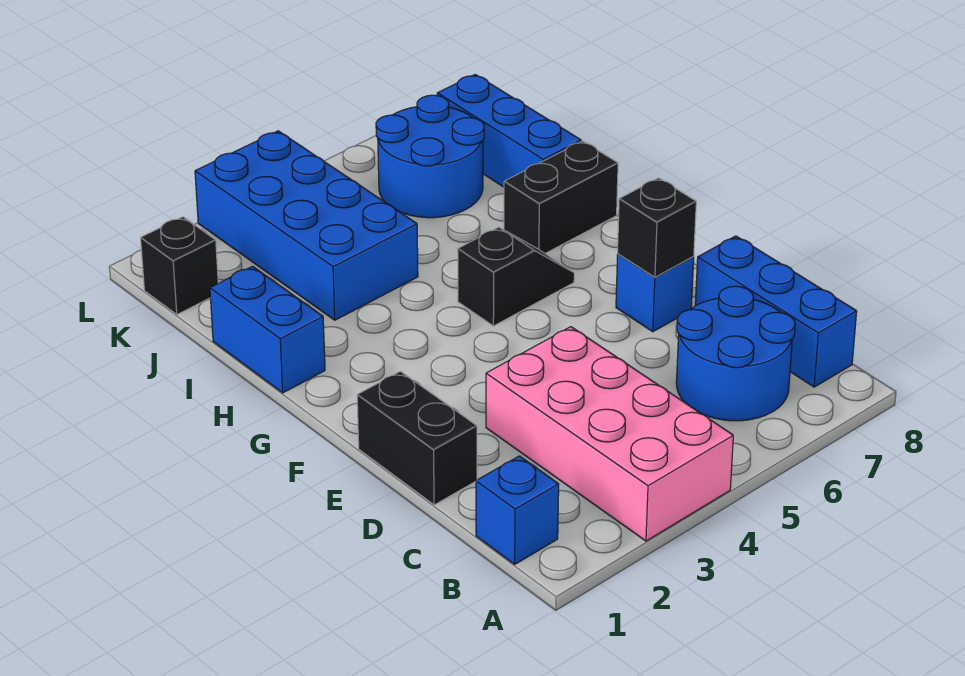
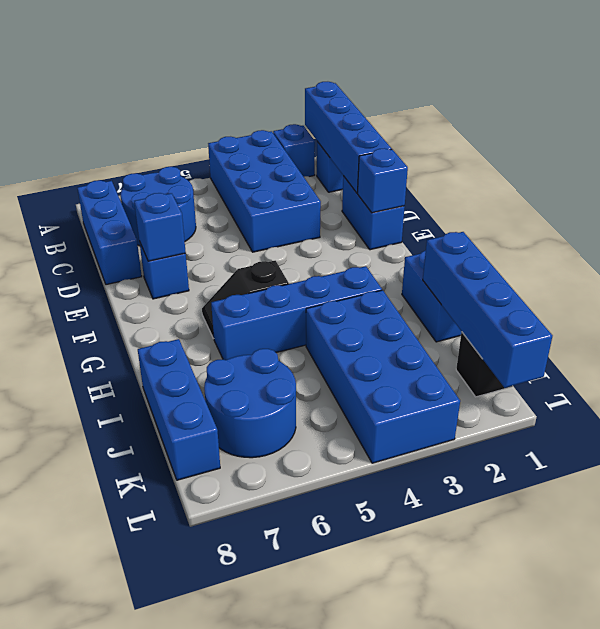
none -> blue 1x4 brick [305,82,392,193]
none -> blue 1x1 brick [273,124,315,177]
pink 2x4 brick [486,327,733,541] -> blue 2x4 brick [208,130,321,252]
black 1x2 brick [357,371,477,505] -> blue 1x2 brick [342,176,405,250]
none -> blue 1x1 brick [358,148,408,213]
black 1x1 brick [618,178,696,277] -> blue 1x1 brick [134,193,186,261]
none -> blue 1x4 brick [211,266,382,360]
black 1x2 brick [504,141,618,253] -> none
none -> blue 1x4 brick [423,232,552,388]

